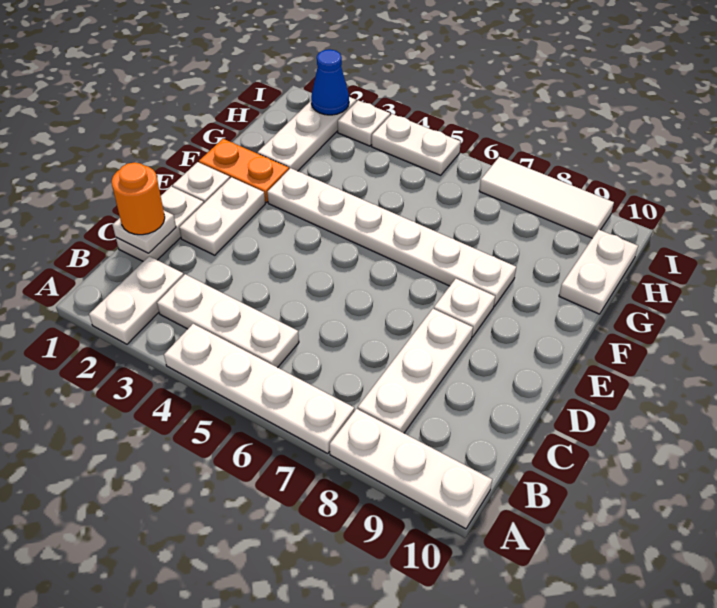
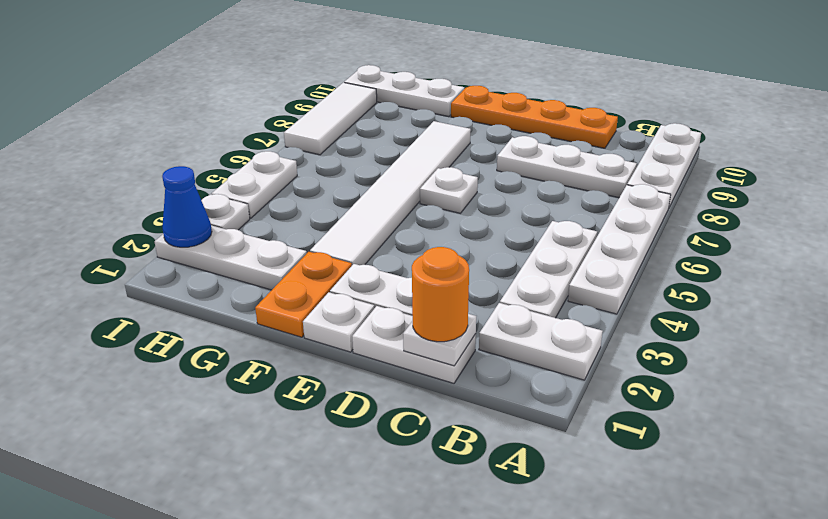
none -> orange 1x4 plate [451,86,618,148]
white 1x1 plate [434,279,495,337] -> white 1x1 plate moved to [420,167,478,213]
white 1x6 plate [267,168,516,306] -> white 1x6 tile [310,121,471,265]
white 1x2 plate [559,229,638,314] -> white 1x3 plate [344,65,464,117]

